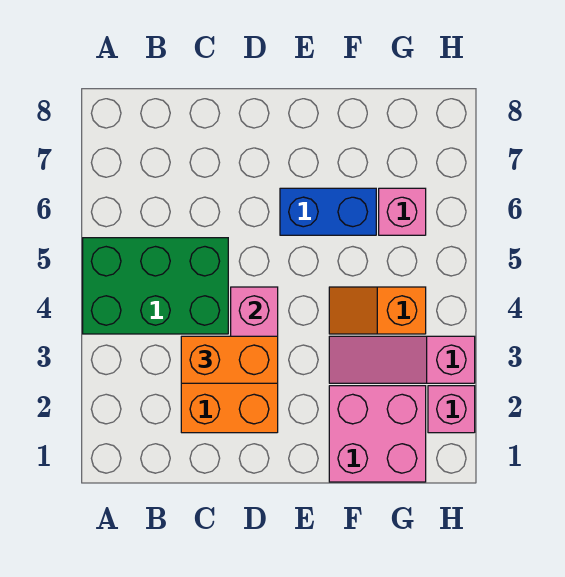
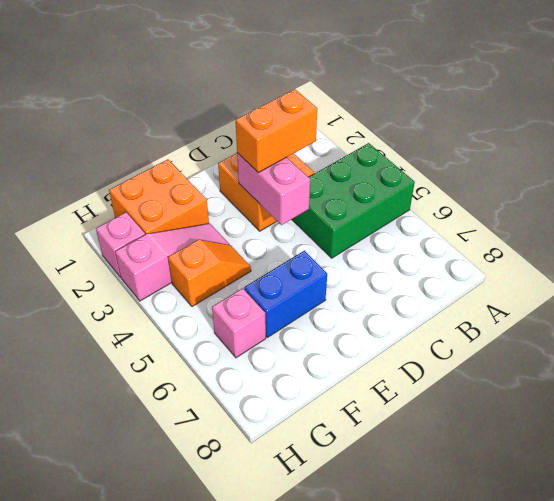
pink 2x2 brick [329,386,426,482] -> orange 2x2 brick [109,159,209,235]

